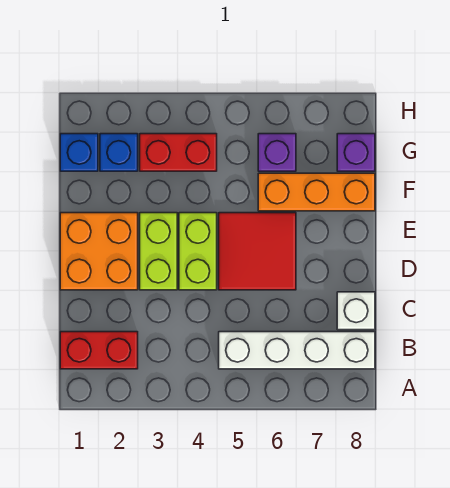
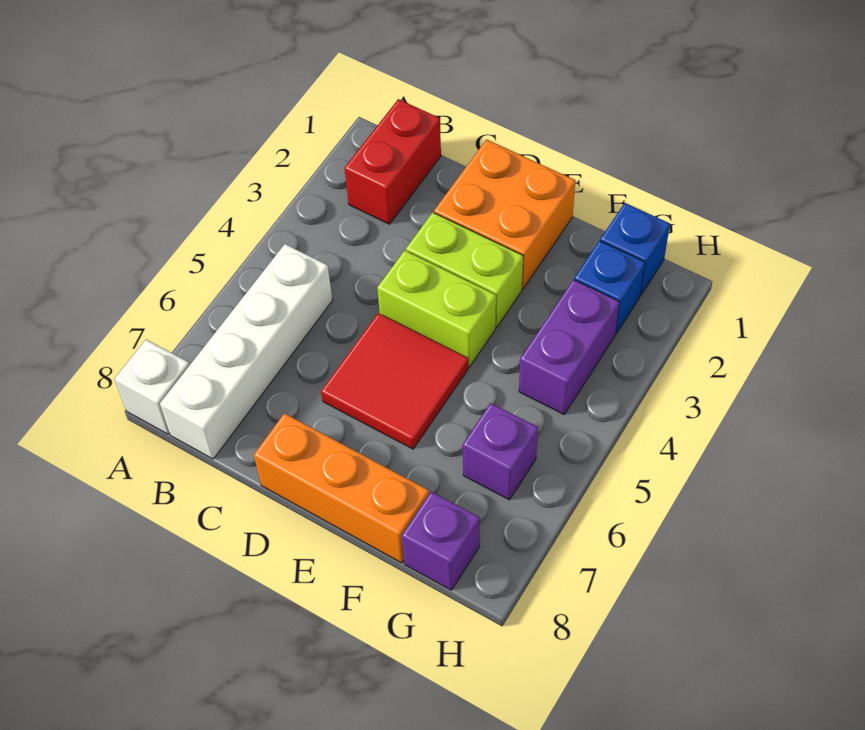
white 1x1 brick [337,292,375,330] -> white 1x1 brick moved to [114,340,190,434]
orange 1x3 brick [258,173,375,211] -> orange 1x3 brick turned to [254,413,429,563]
red 1x2 brick [140,134,217,171] -> purple 1x2 brick [519,279,619,414]

